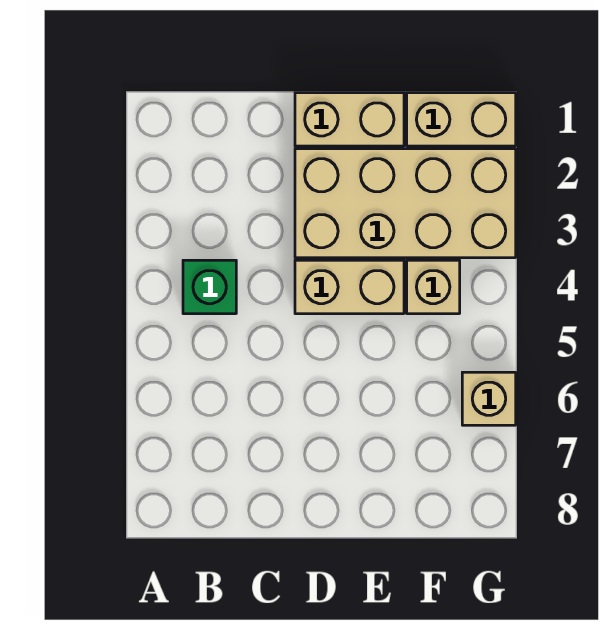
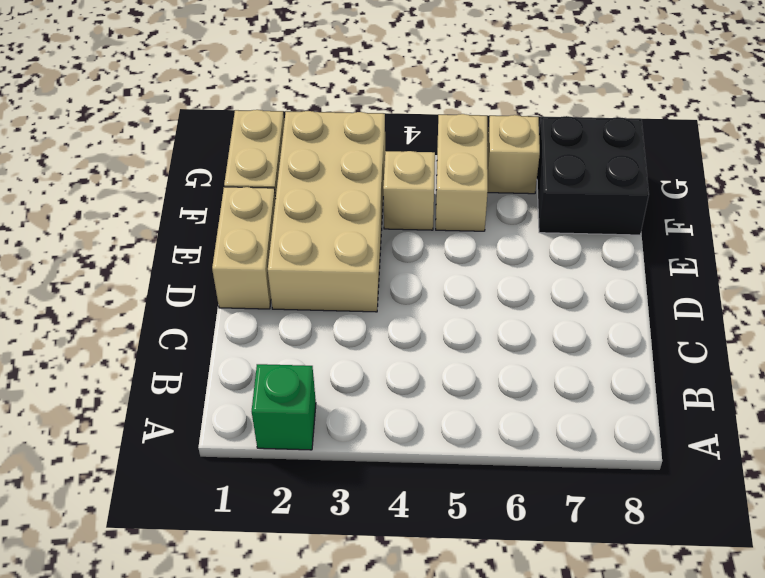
green 1x1 brick [183,260,236,314] -> green 1x1 brick moved to [252,364,316,450]
tan 1x2 brick [295,260,404,314] -> tan 1x2 brick moved to [436,114,488,231]
none -> black 2x2 brick [537,116,649,235]

